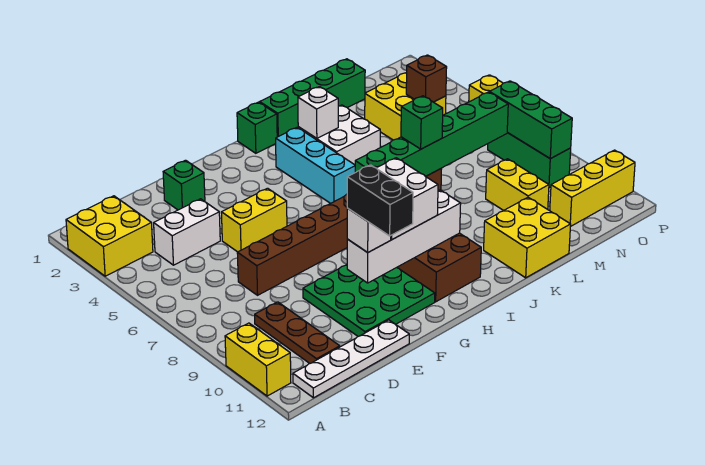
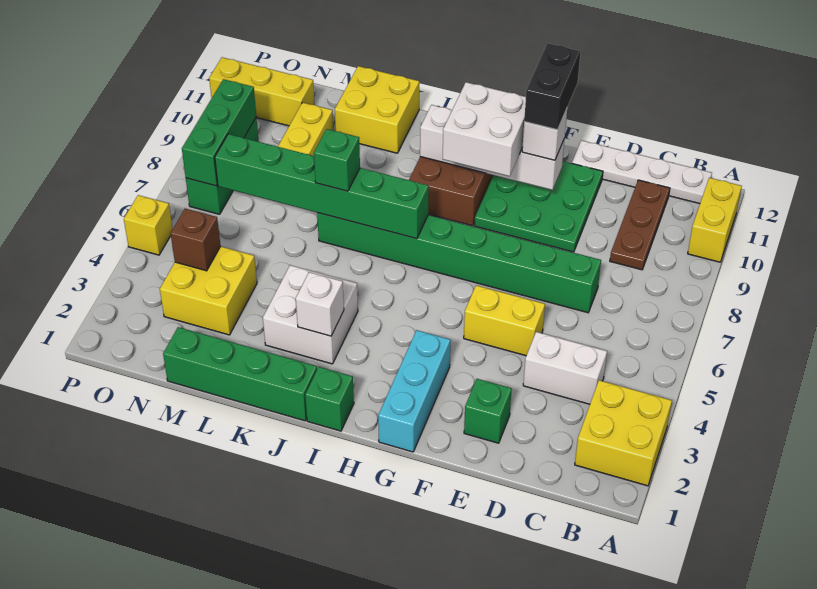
brown 1x8 brick [237,169,441,295] -> green 1x8 brick [317,213,601,313]
cyan 1x3 brick [276,127,355,203] -> cyan 1x3 brick moved to [378,330,451,452]

